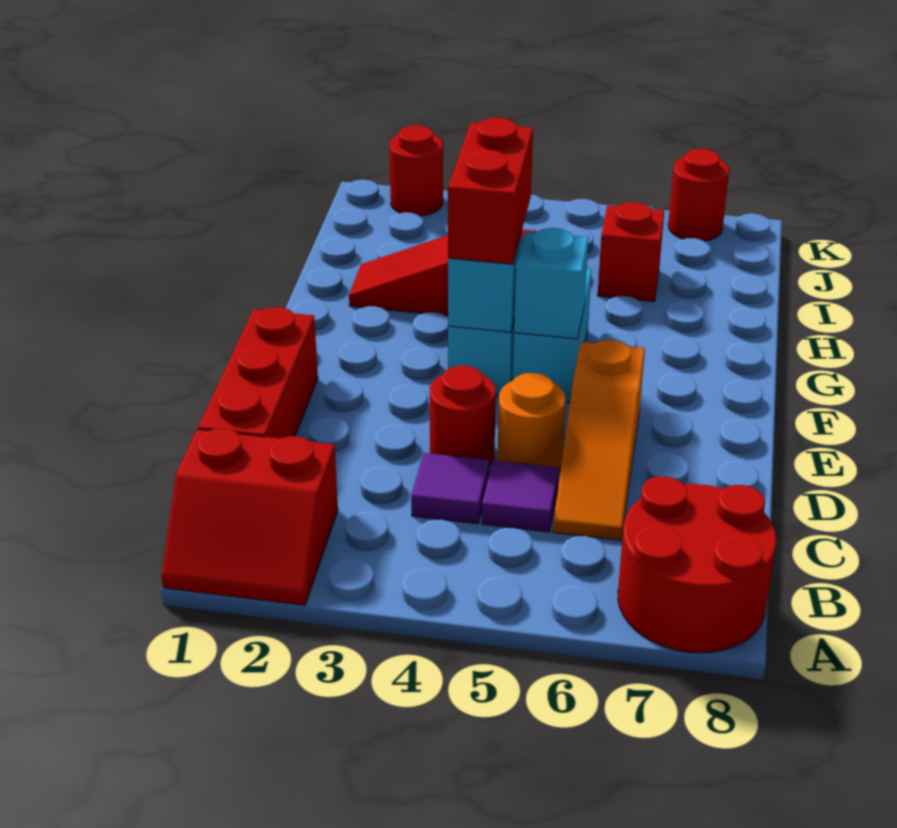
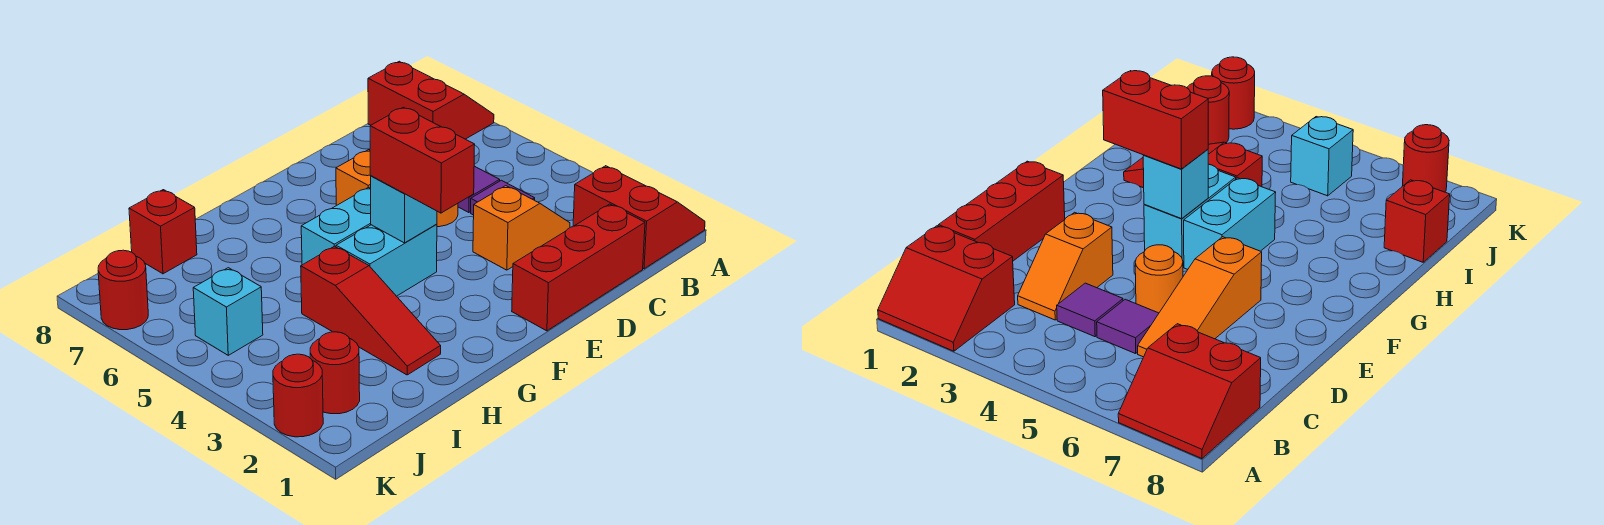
red 2x2 round brick [618,477,776,653] -> red 2x2 slope [368,61,494,139]
none -> orange 1x2 slope [473,186,570,270]
red 1x1 round brick [430,366,496,466] -> red 1x1 round brick moved to [310,332,360,414]
red 1x2 brick [448,118,533,264] -> red 1x2 brick turned to [370,107,475,213]
cyan 1x1 brick [514,228,589,339] -> cyan 1x1 brick moved to [193,268,263,355]
red 1x1 brick [598,202,664,301] -> red 1x1 brick moved to [129,190,197,274]

